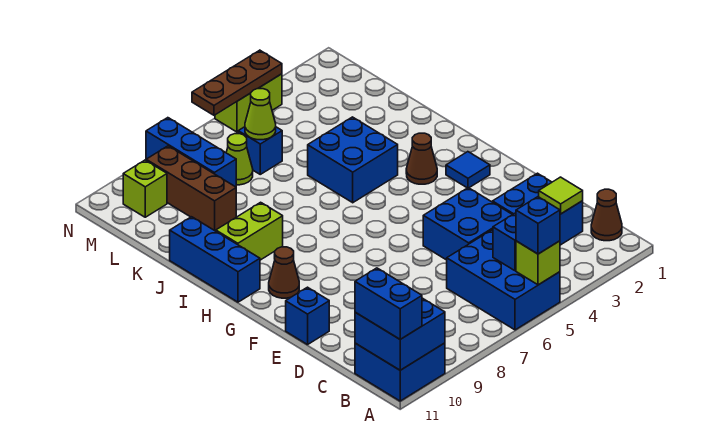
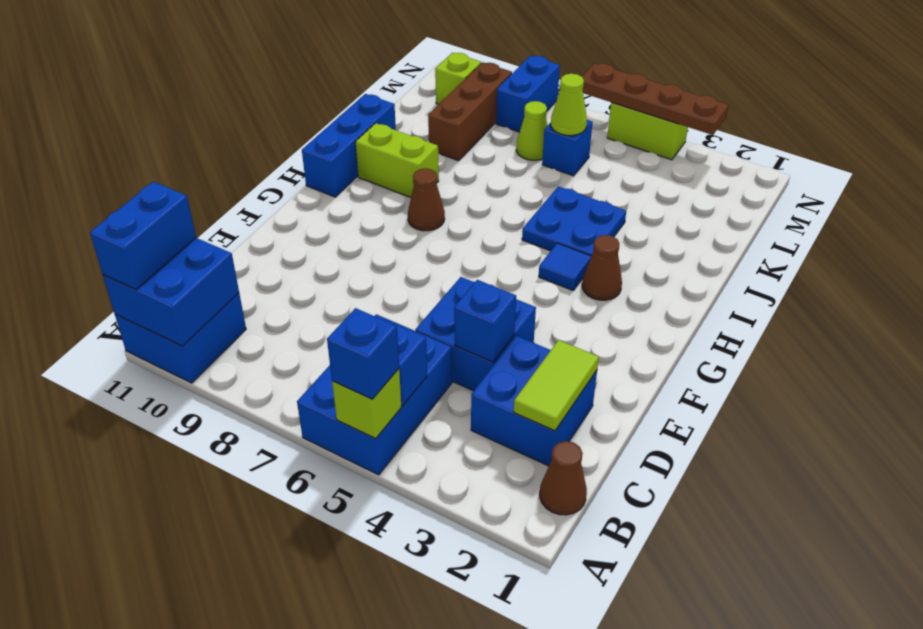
lime 1x1 tile [539,177,583,214] -> lime 1x2 tile [514,340,599,431]
blue 1x1 brick [286,287,329,345] -> blue 1x1 brick moved to [454,280,516,362]
blue 1x1 tile [446,152,490,188] -> blue 1x1 tile moved to [539,243,591,290]
brown 1x1 cone [269,247,299,298] -> brown 1x1 cone moved to [408,168,445,231]
blue 2x2 brick [308,117,398,203] -> blue 2x2 plate [522,186,626,256]
blue 1x3 brick [146,118,236,187] -> blue 1x2 brick [496,56,560,132]
brown 1x3 plate [192,50,282,115] -> brown 1x4 plate [582,63,729,135]

